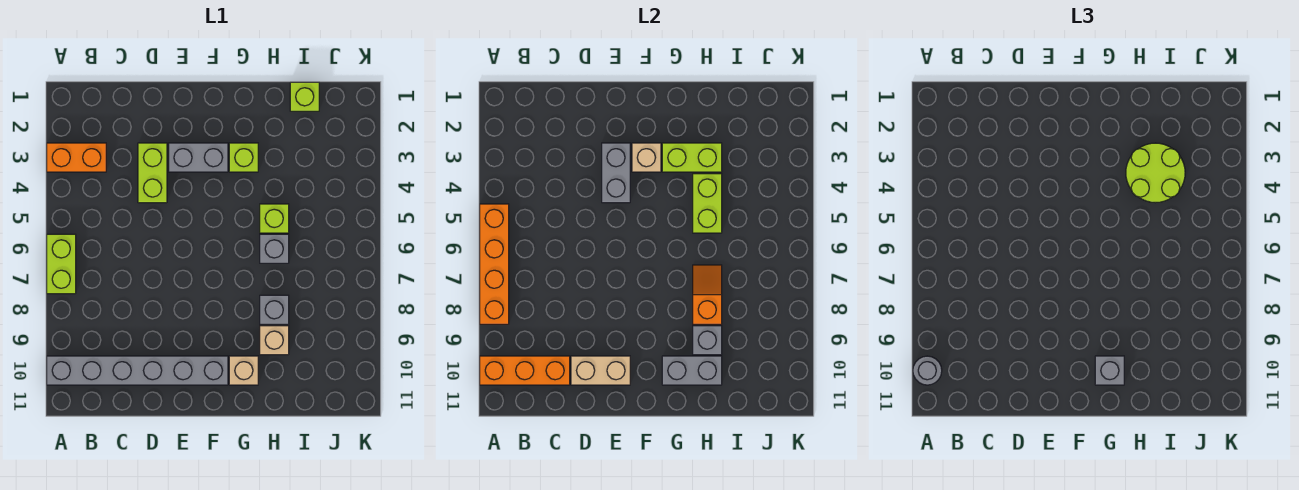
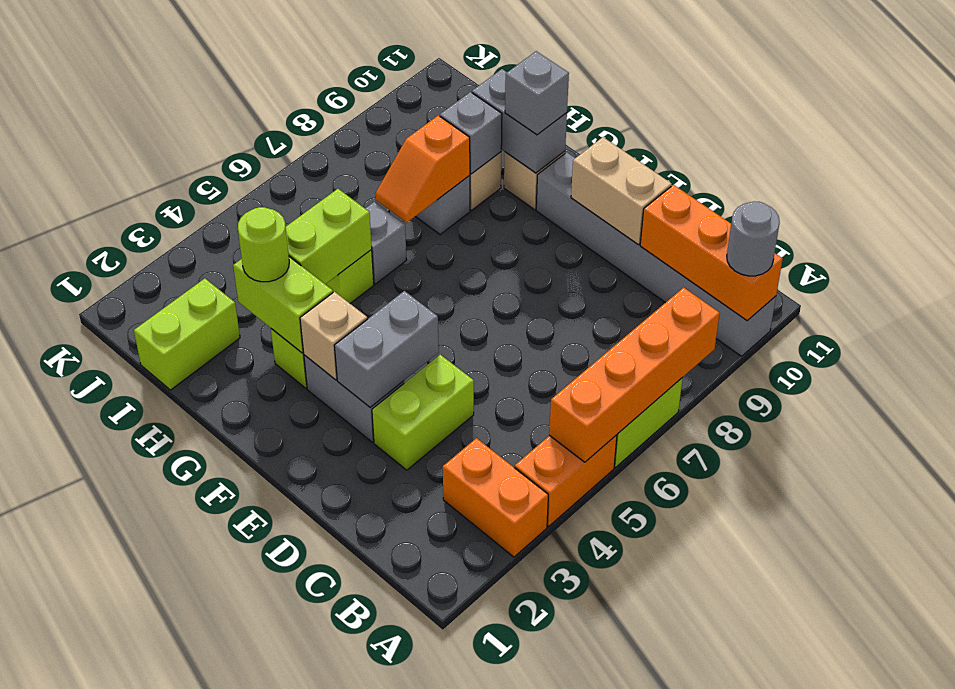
none -> orange 1x2 brick [515,435,617,527]
lime 2x2 round brick [1126,143,1185,203] -> lime 1x1 round brick [238,207,289,282]
lime 1x1 brick [290,82,319,111] -> lime 1x2 brick [134,279,240,390]

